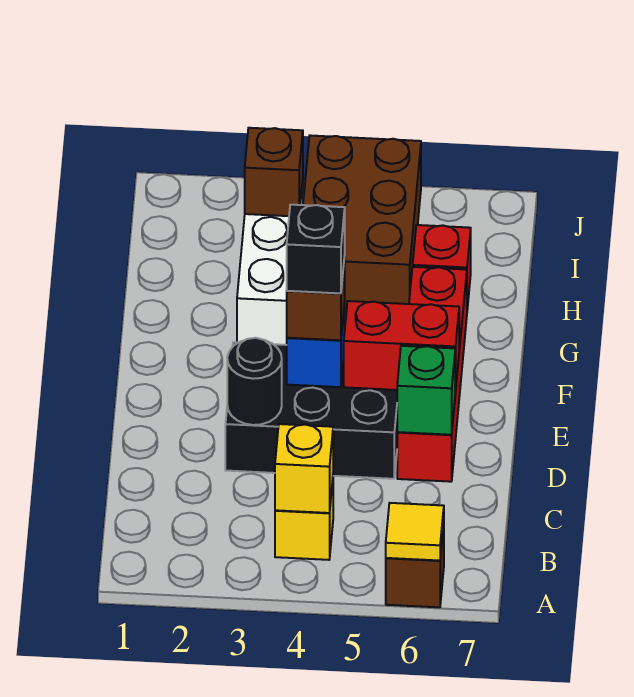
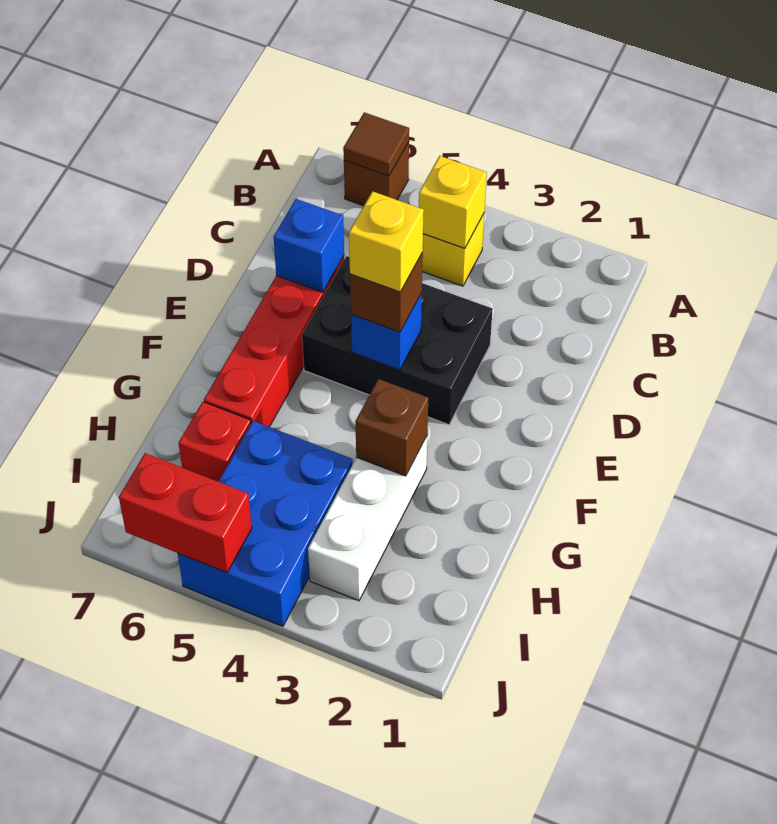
yellow 1x1 tile [386,503,444,561] -> brown 1x1 tile [343,112,409,176]
black 1x1 round brick [227,338,282,425] -> none
green 1x1 brick [397,346,455,435] -> blue 1x1 brick [274,199,344,292]
black 1x1 brick [287,205,345,293] -> yellow 1x1 brick [349,191,424,292]
red 1x2 brick [344,301,459,393] -> red 1x2 brick moved to [119,453,252,573]
brown 2x3 brick [303,135,421,308] -> blue 2x3 brick [178,421,353,626]
brown 1x1 brick [245,128,303,216] -> brown 1x1 brick moved to [355,379,428,476]

